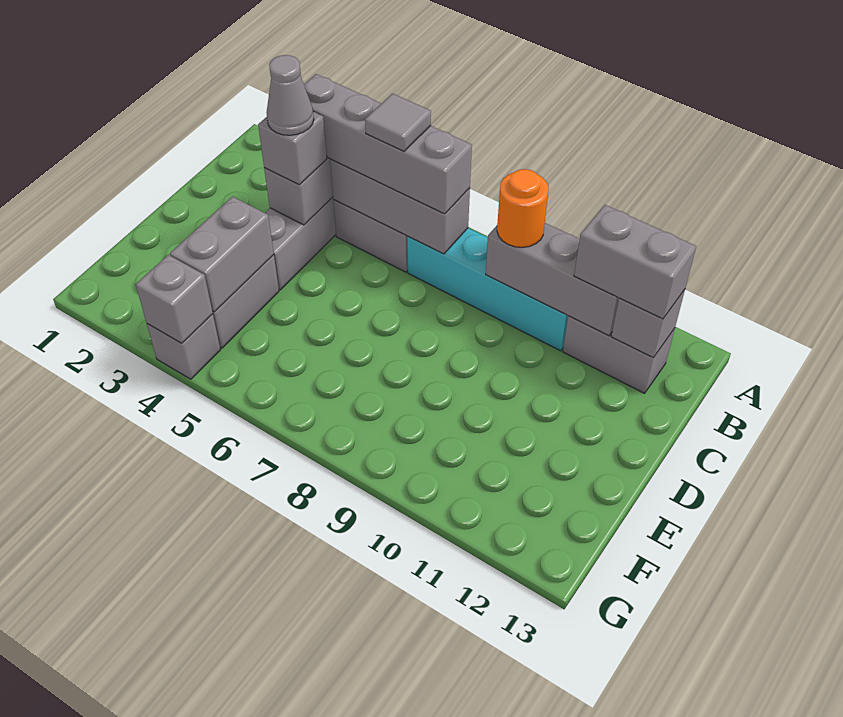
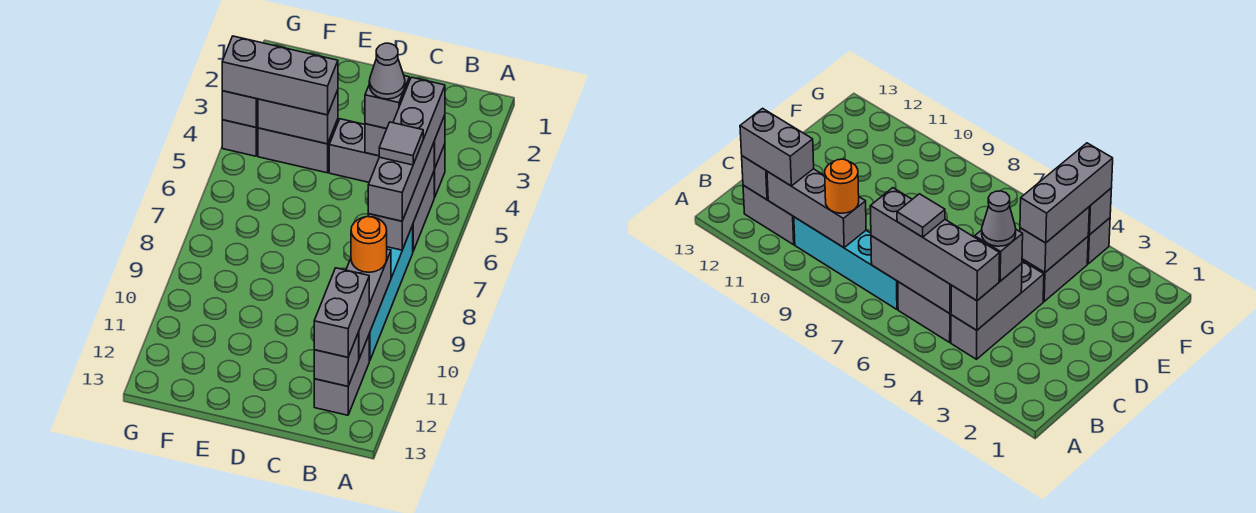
none -> grey 1x3 brick [222,36,338,115]

